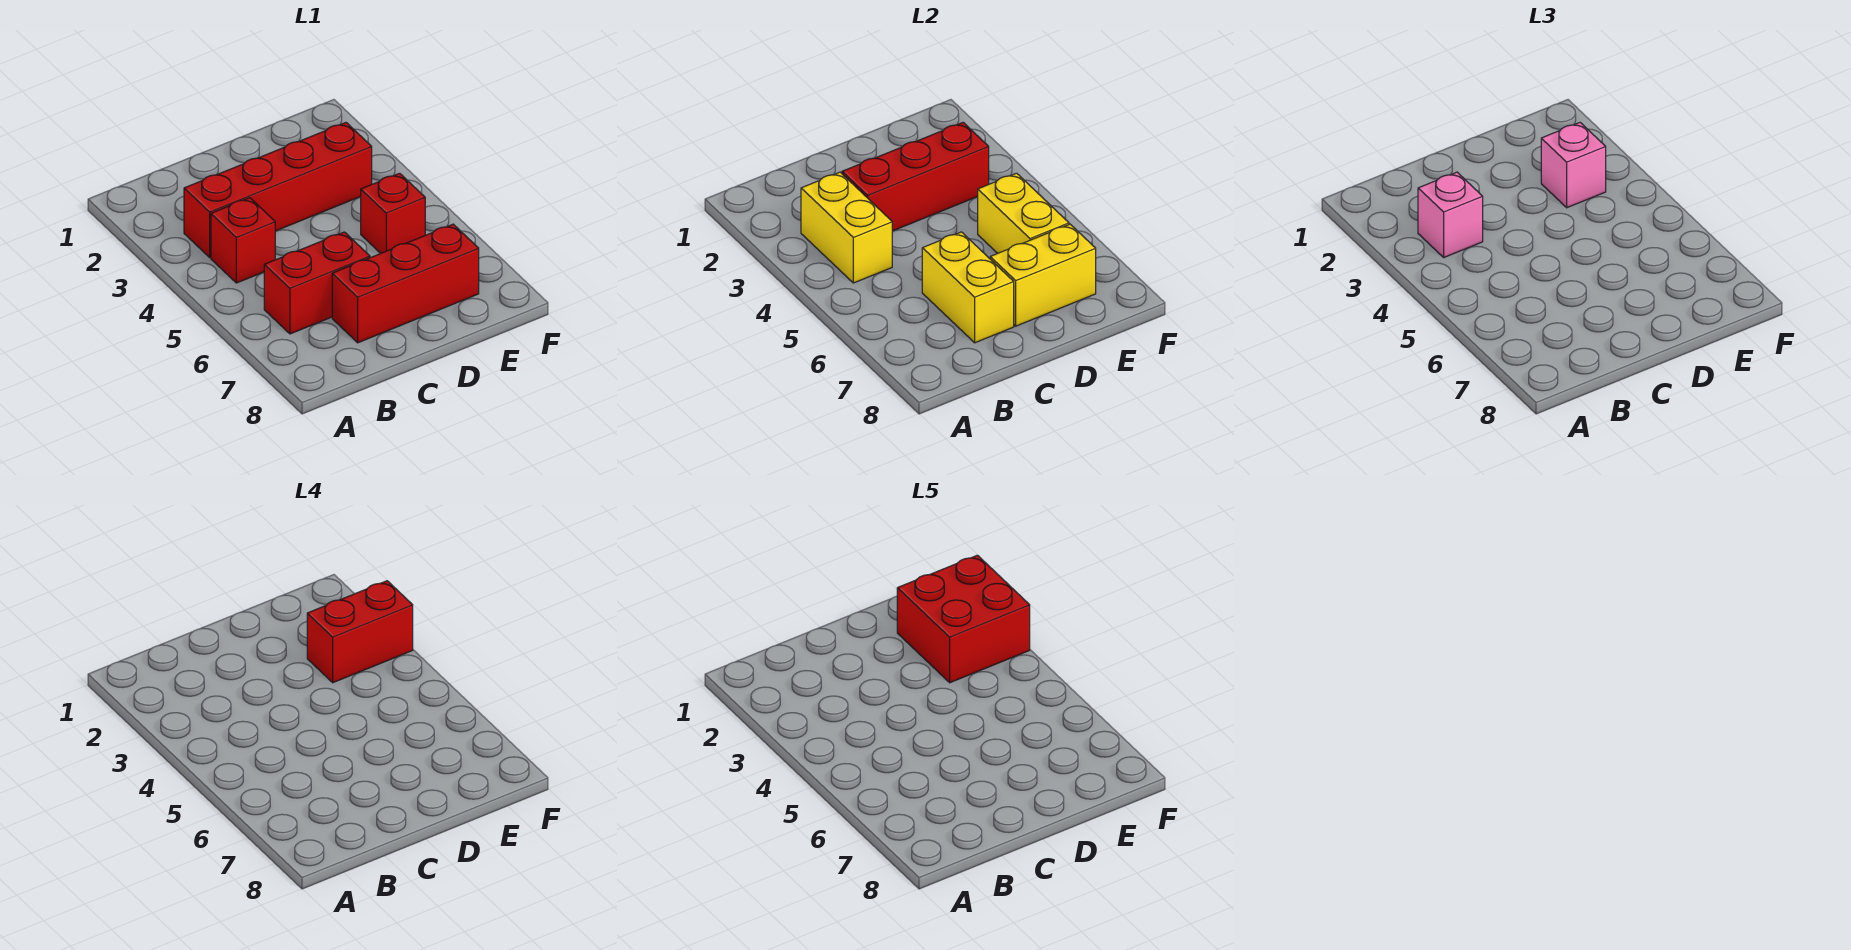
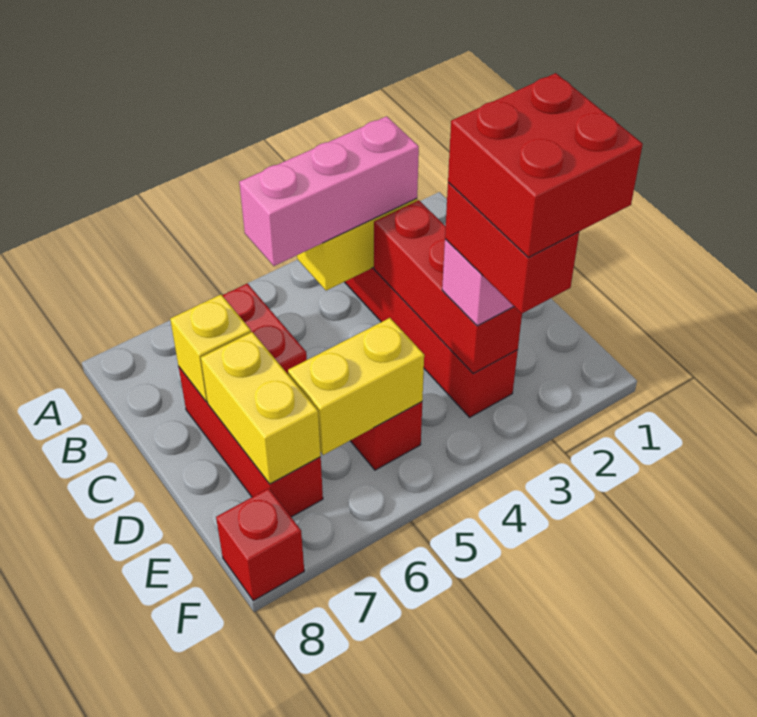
pink 1x1 brick [1418,172,1483,257] -> pink 1x3 brick [239,116,419,266]
red 1x1 brick [211,198,275,283] -> red 1x1 brick moved to [216,488,304,601]
yellow 1x2 brick [922,232,1014,343] -> yellow 1x1 brick [170,295,251,402]

